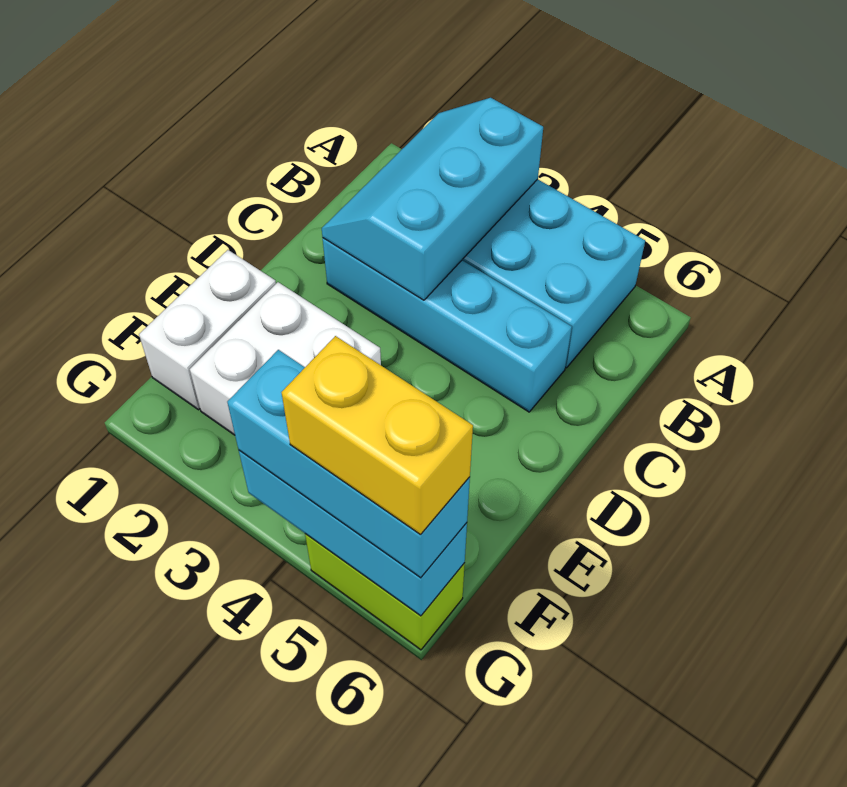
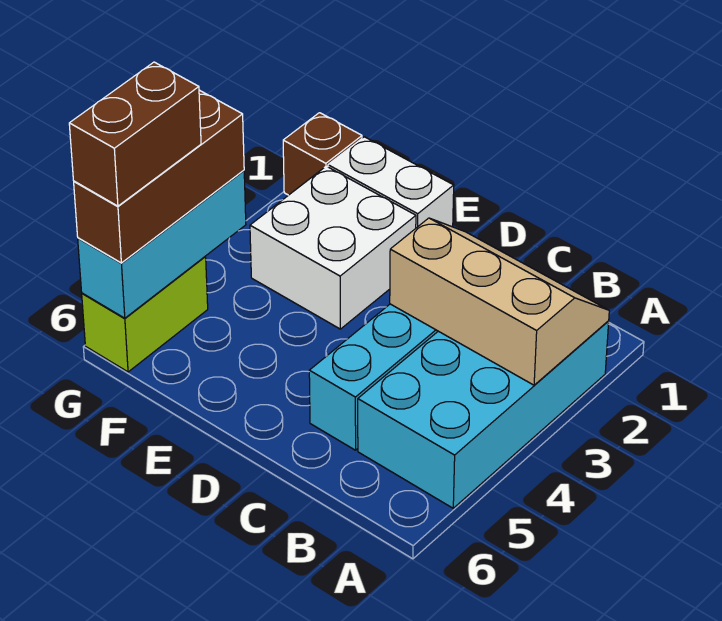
cyan 2x3 slope [322,98,543,300] -> tan 2x3 slope [390,218,609,385]
none -> brown 1x1 brick [283,113,362,195]
cyan 1x3 brick [227,350,470,578] -> brown 1x3 brick [74,90,244,263]
yellow 1x2 brick [282,336,473,535] -> brown 1x2 brick [69,62,201,206]

